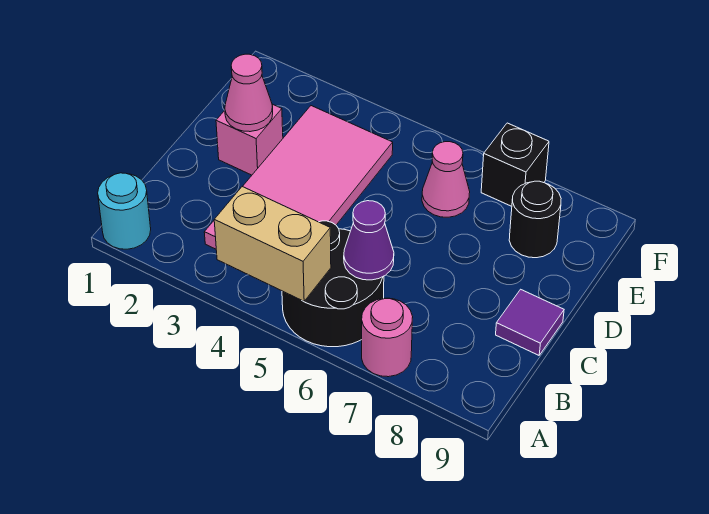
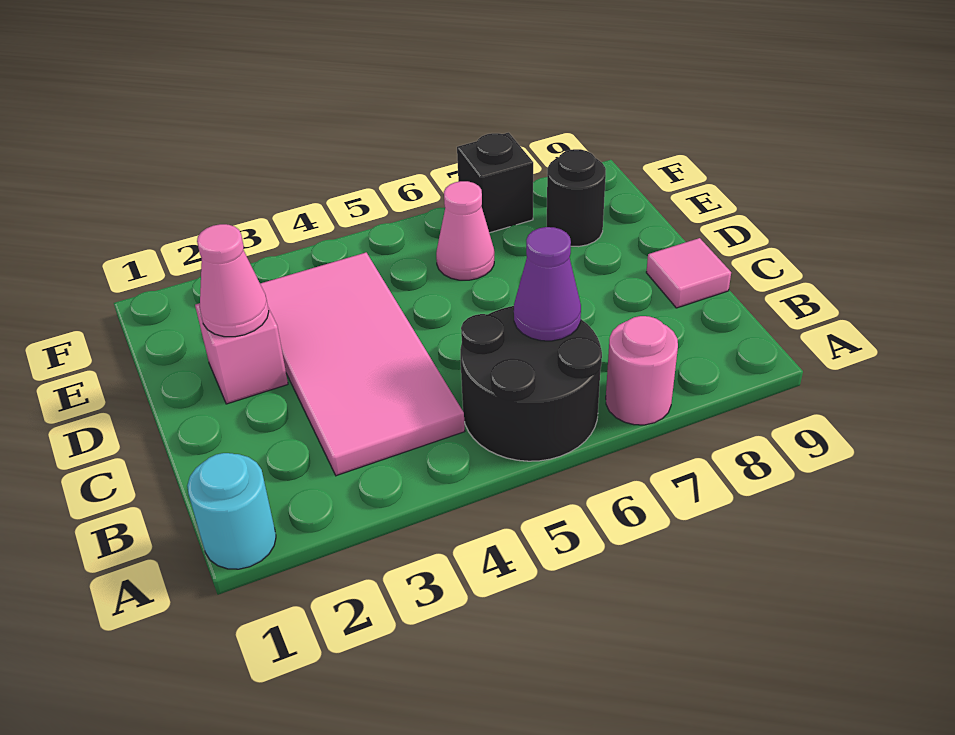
tan 1x2 brick [214,186,331,301] -> none
purple 1x1 tile [496,289,564,355] -> pink 1x1 tile [646,238,731,308]

